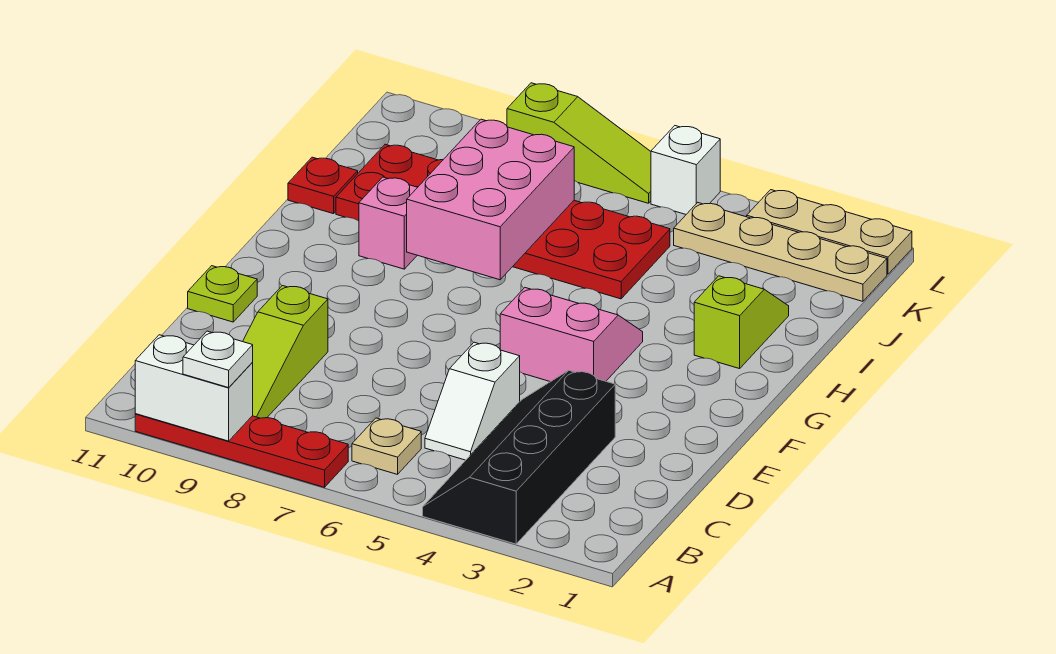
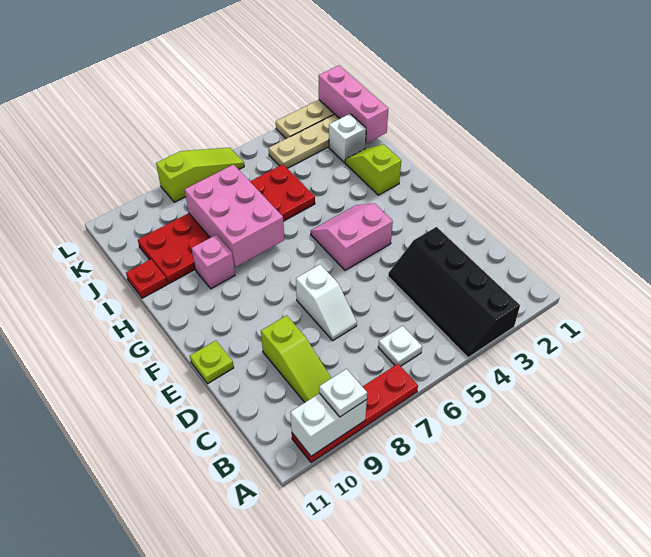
tan 1x1 plate [352,418,421,474] -> white 1x1 plate [378,326,422,366]
white 1x2 slope [425,342,520,460] -> white 1x2 slope moved to [296,264,357,340]
none -> pink 1x3 brick [319,65,388,143]
white 1x1 brick [651,126,720,214] -> white 1x1 brick moved to [329,114,366,163]

